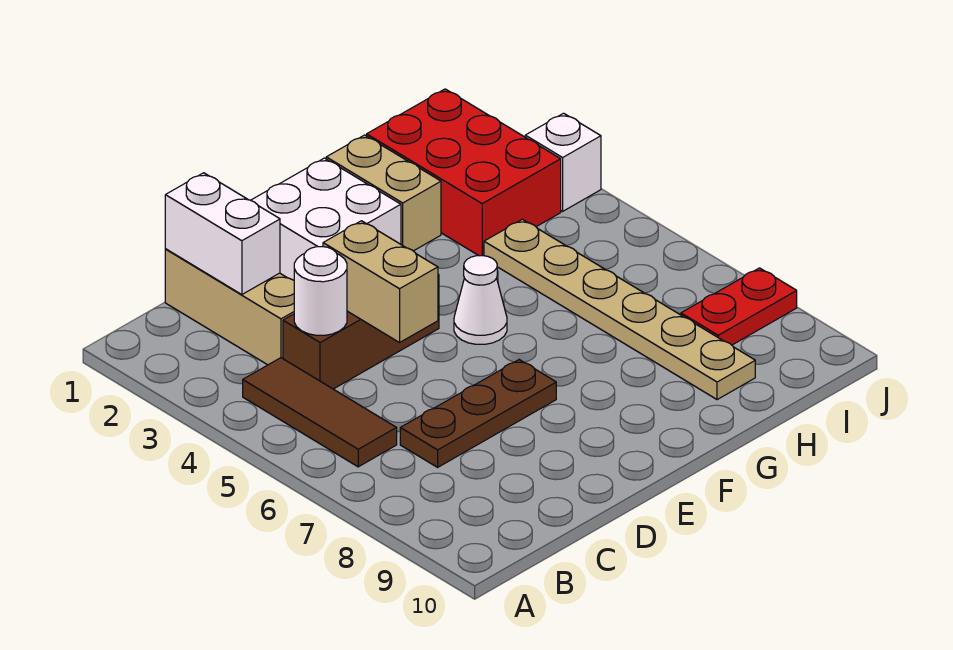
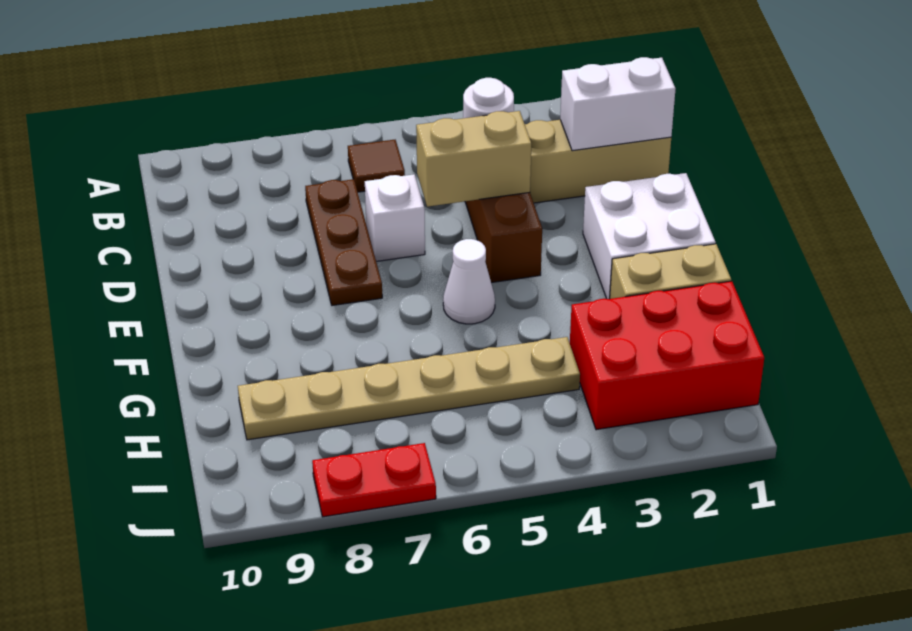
brown 1x3 tile [243,358,397,467] -> brown 1x1 tile [348,140,405,192]
red 1x2 plate [681,268,797,345] -> red 1x2 plate turned to [312,443,436,517]
white 1x1 brick [525,113,601,211] -> white 1x1 brick moved to [365,174,425,261]

